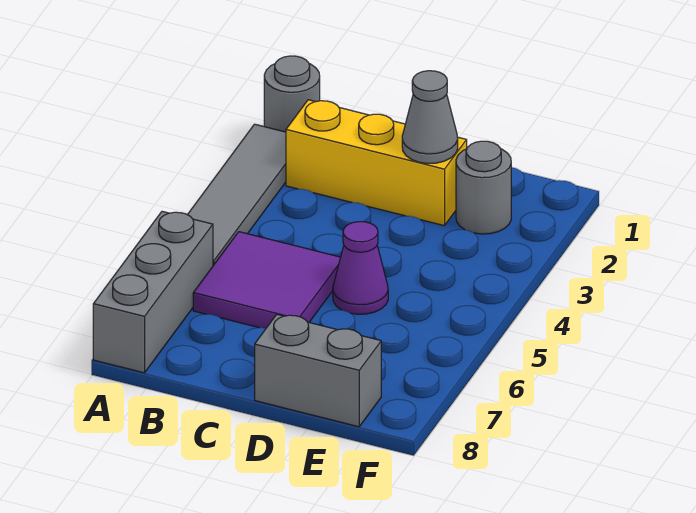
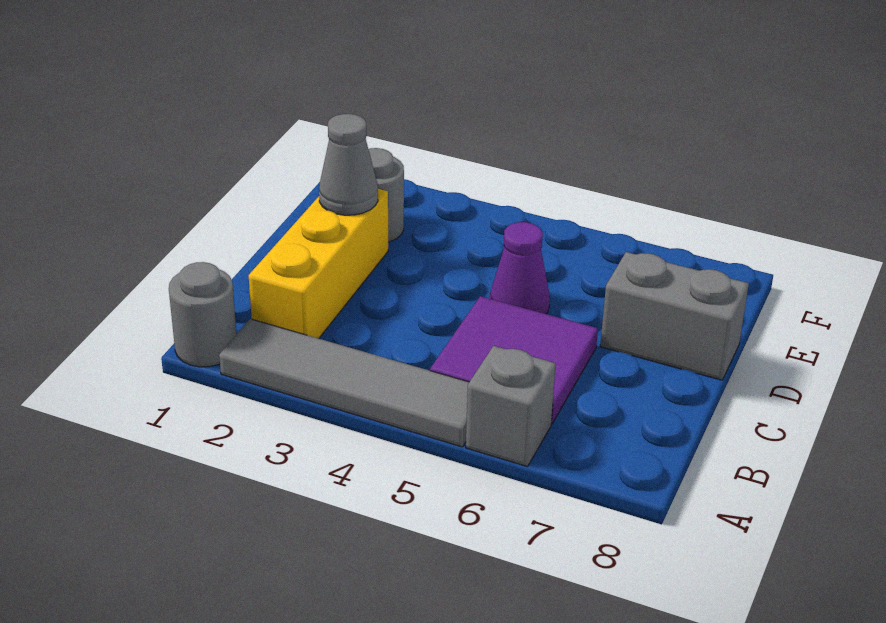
grey 1x3 brick [93,211,213,373] -> grey 1x1 brick [466,346,556,467]
grey 1x2 brick [255,315,381,427] -> grey 1x2 brick turned to [600,252,749,380]

